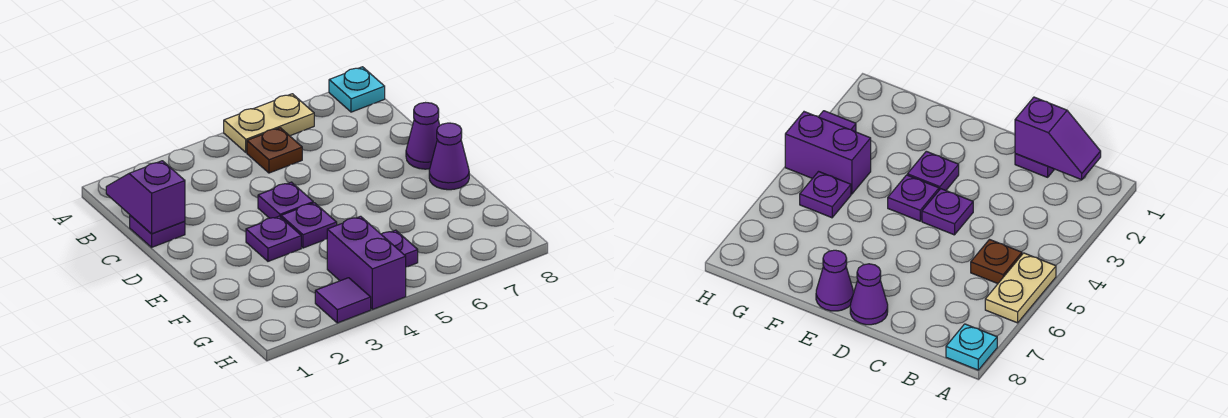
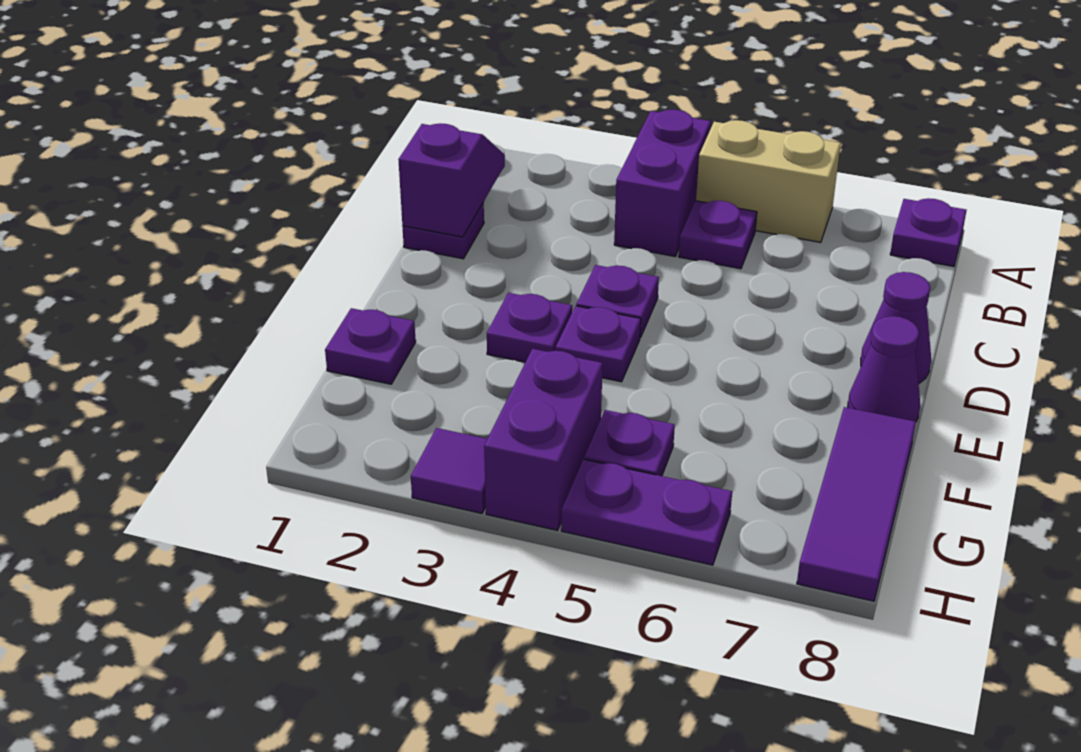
none -> purple 1x2 brick [614,110,711,257]
tan 1x2 plate [224,94,314,152] -> tan 1x2 brick [696,120,841,242]
cyan 1x1 plate [329,67,385,112] -> purple 1x1 plate [890,198,966,267]
brown 1x1 plate [247,128,302,173] -> purple 1x1 plate [679,201,757,269]
none -> purple 1x1 plate [325,308,416,384]
none -> purple 1x3 tile [797,407,916,601]
none -> purple 1x2 plate [561,459,732,565]

